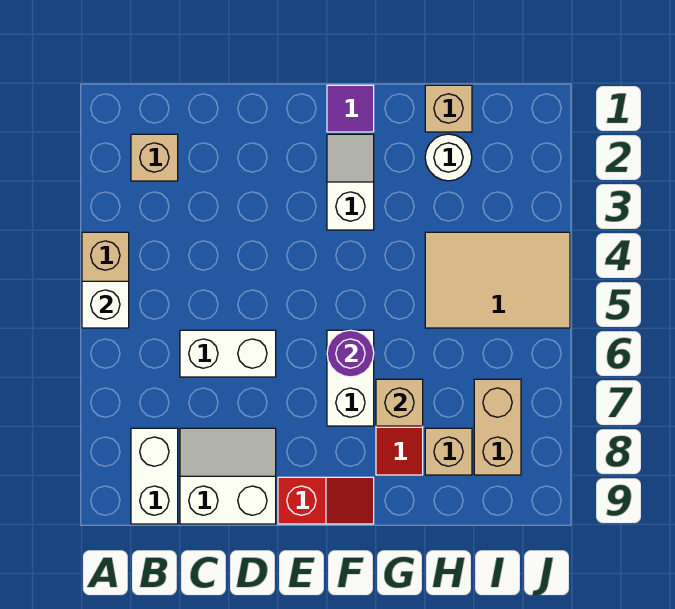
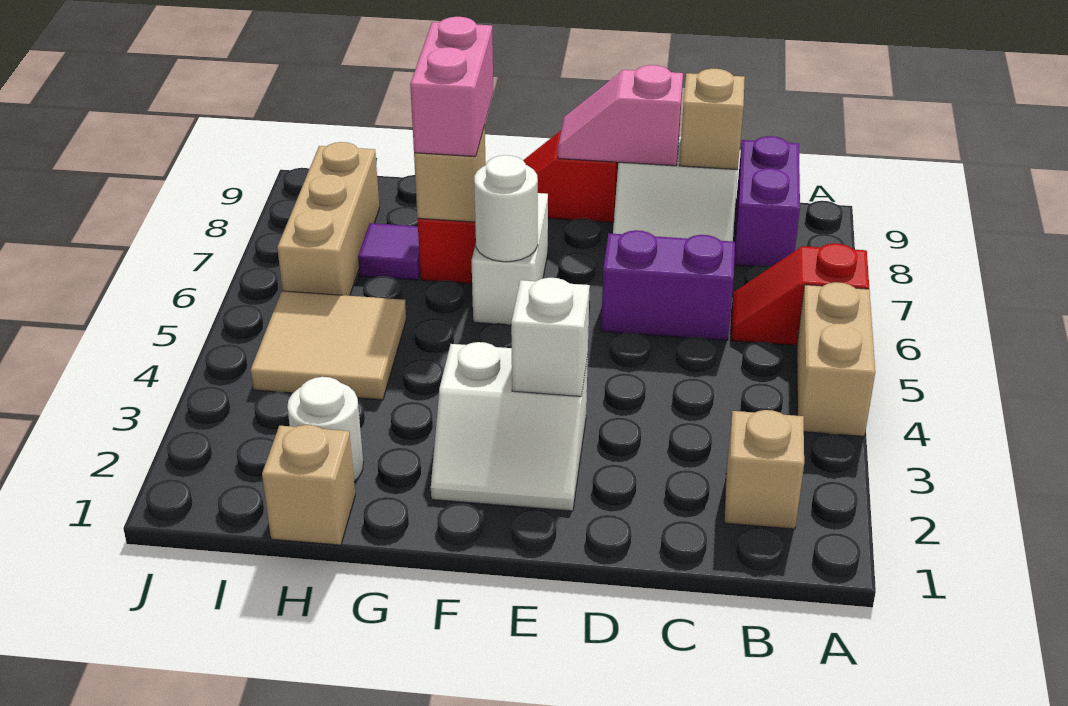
white 1x1 brick [82,281,129,328] -> white 1x1 brick moved to [511,278,590,396]
none -> red 1x2 slope [731,243,869,345]
white 1x2 brick [131,428,178,524] -> purple 1x2 brick [734,136,800,267]
white 1x2 brick [180,330,276,377] -> purple 1x2 brick [601,230,735,340]
none -> pink 1x2 slope [558,65,683,166]
purple 1x1 tile [327,85,374,132] -> purple 1x1 tile moved to [358,223,420,280]
white 1x2 slope [327,134,374,230] -> white 2x2 slope [431,342,588,511]
purple 1x1 round brick [327,330,374,377] -> white 1x1 round brick [474,155,538,262]
none -> pink 1x2 brick [410,17,493,157]
tan 2x3 tile [425,232,570,328] -> tan 2x2 tile [251,291,406,400]
tan 1x1 brick [425,428,472,475] -> tan 1x1 brick moved to [679,69,745,170]
tan 1x2 brick [474,379,521,475] -> tan 1x3 brick [277,142,379,296]

